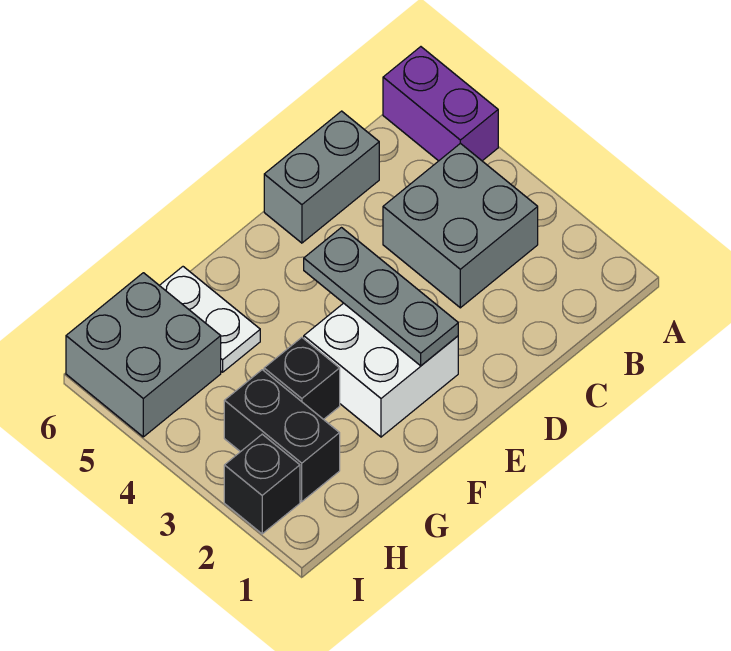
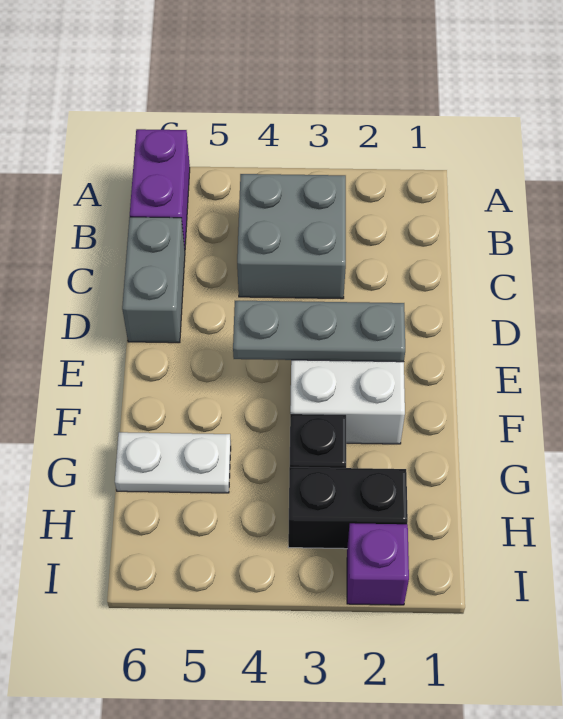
purple 1x2 brick [383,47,498,161] -> purple 1x2 brick turned to [130,129,190,248]
grey 2x2 brick [66,273,221,437] -> none
black 1x1 brick [224,434,300,534] -> purple 1x1 brick [347,523,409,605]

